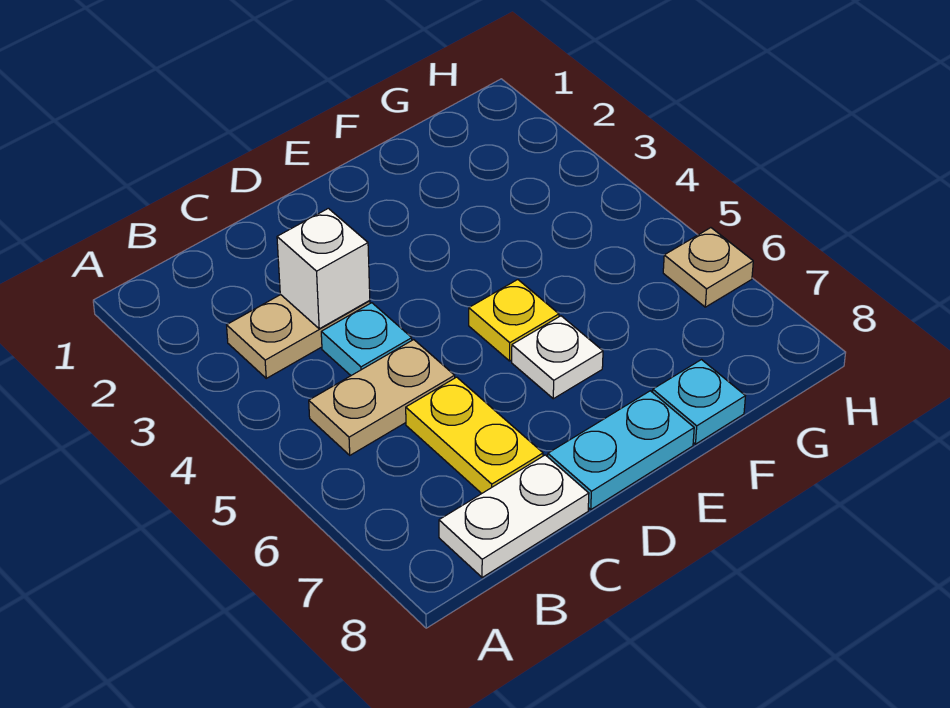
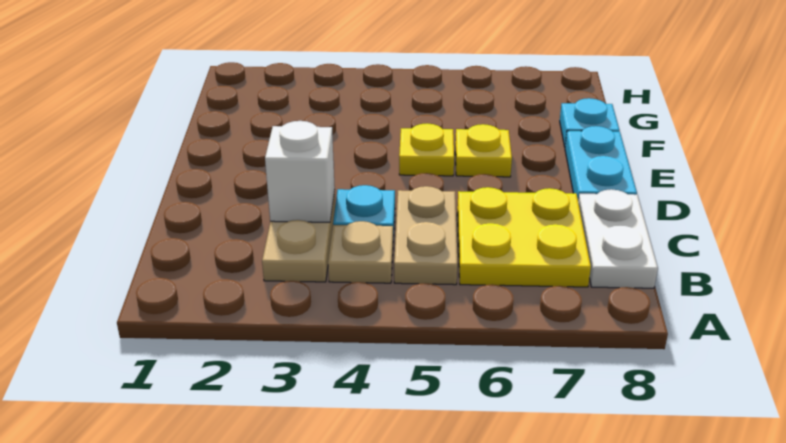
yellow 1x2 plate [406,377,543,494] -> yellow 2x2 plate [457,187,591,287]
white 1x1 plate [512,316,603,399] -> yellow 1x1 plate [455,124,512,177]
tan 1x1 plate [663,228,753,307] -> tan 1x1 plate moved to [328,221,393,283]

